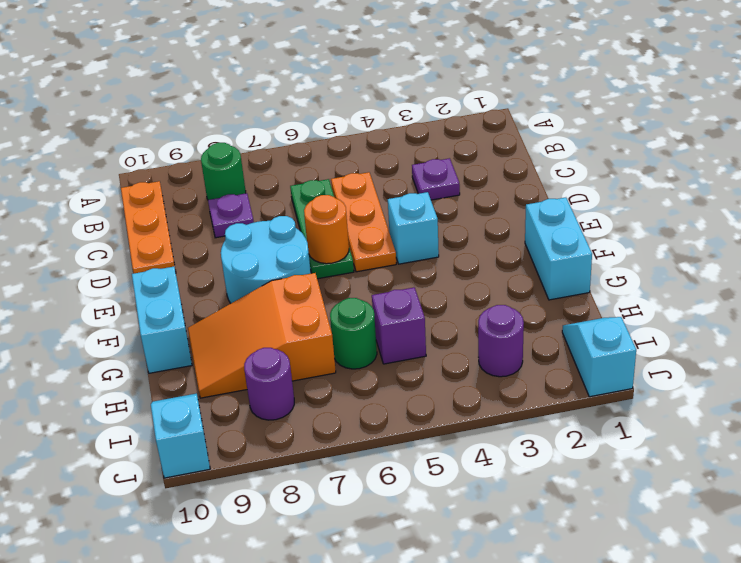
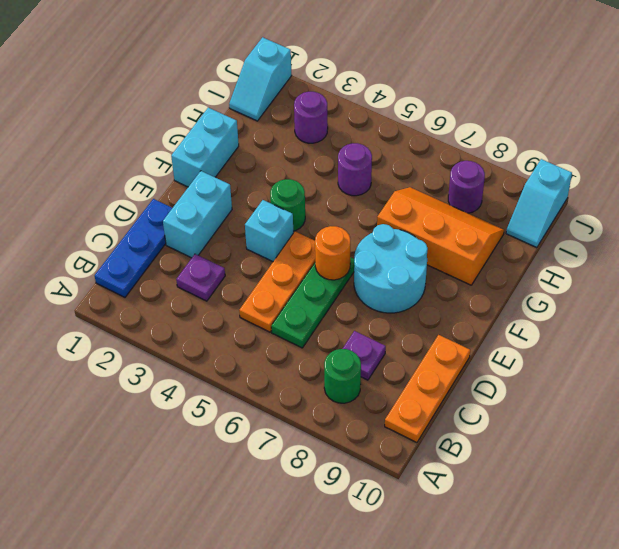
none -> blue 1x3 plate [95,199,172,297]
cyan 1x2 brick [132,266,192,373] -> cyan 1x2 brick moved to [163,171,232,258]
orange 2x3 slope [188,273,336,398] -> orange 2x3 slope turned to [377,187,504,285]
purple 1x1 brick [372,287,426,364] -> purple 1x1 round brick [338,143,372,196]
green 1x1 round brick [330,298,377,369] -> green 1x1 round brick moved to [270,179,305,231]

